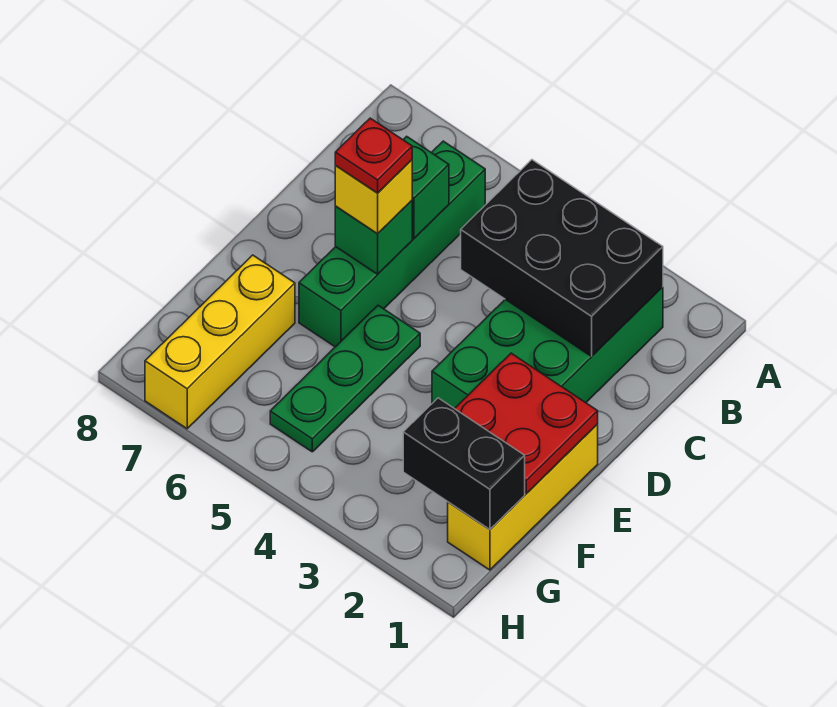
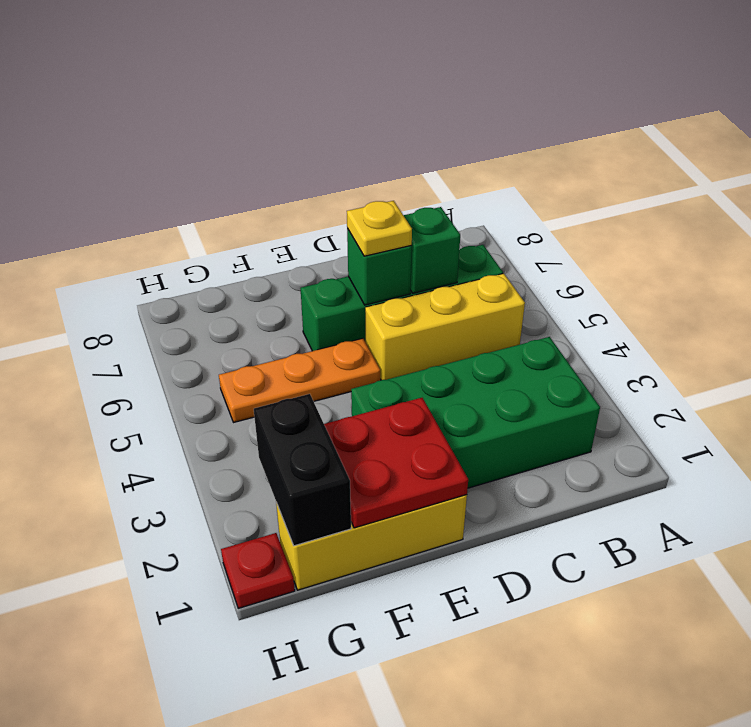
black 2x3 brick [461,160,663,356] -> none
yellow 1x1 brick [335,160,412,234] -> yellow 1x1 plate [347,201,412,256]
red 1x1 plate [335,118,412,193] -> red 1x1 plate moved to [221,533,295,608]
green 1x3 plate [270,305,420,452] -> orange 1x3 plate [219,339,380,422]
yellow 1x3 brick [145,255,295,429] -> yellow 1x3 brick moved to [365,274,525,380]

